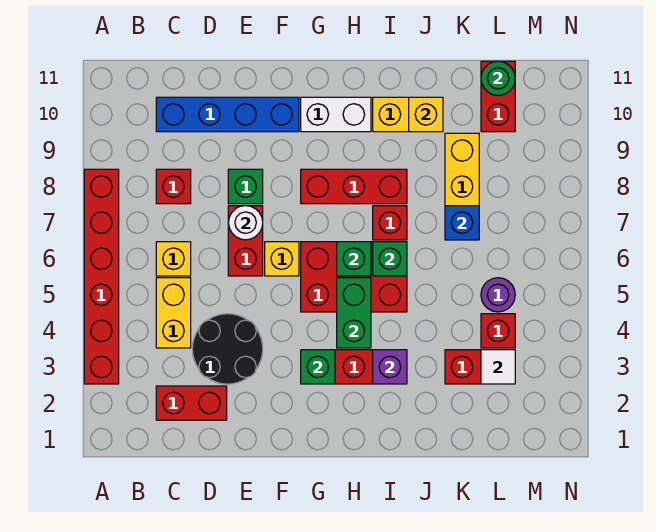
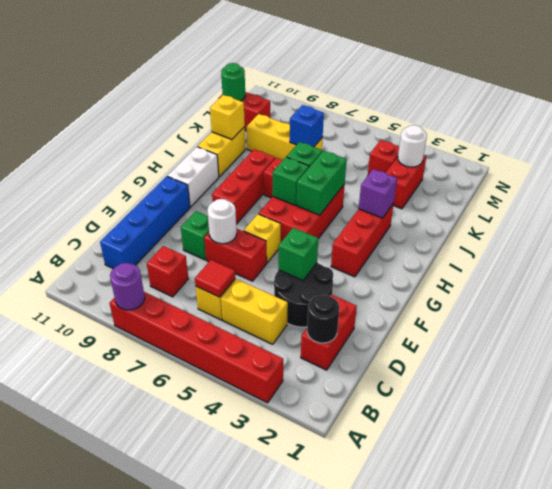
none -> black 1x1 round brick [307,295,339,343]
none -> red 1x1 tile [195,260,235,297]
green 1x1 brick [301,350,335,384] -> green 1x1 brick moved to [279,228,318,280]
green 1x2 brick [337,278,371,348] -> green 1x2 brick turned to [297,151,347,215]
white 1x1 tile [481,350,515,384] -> white 1x1 round brick [398,125,427,167]
purple 1x1 round brick [481,278,515,312] -> purple 1x1 round brick moved to [110,263,145,310]

